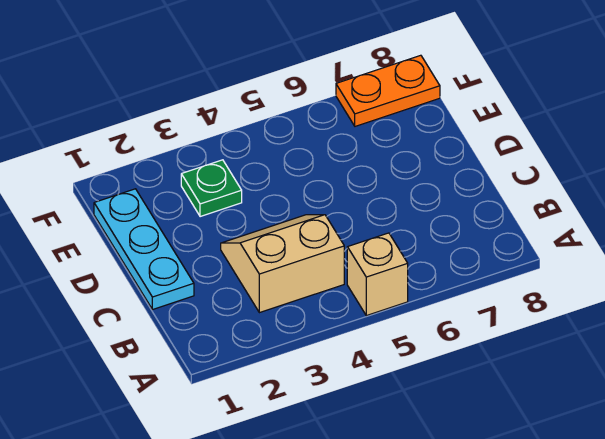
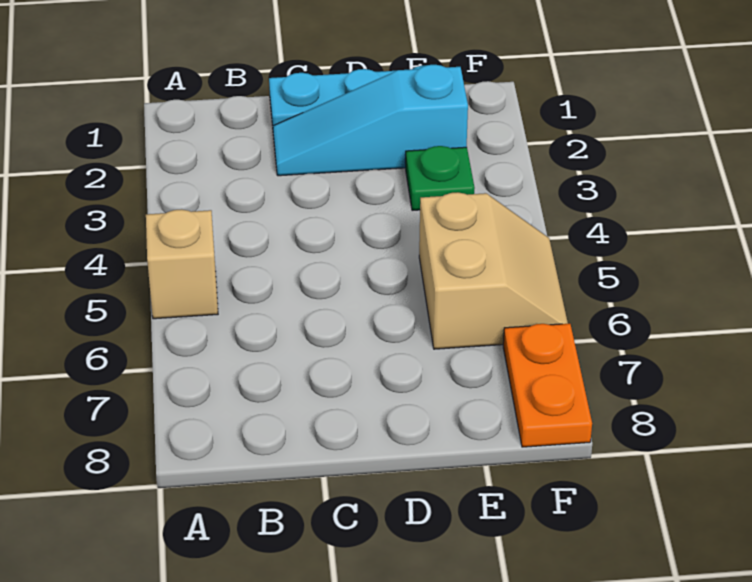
tan 2x2 slope [221,215,344,313] -> tan 2x2 slope moved to [419,192,568,349]
none -> cyan 1x3 slope [273,65,468,176]

